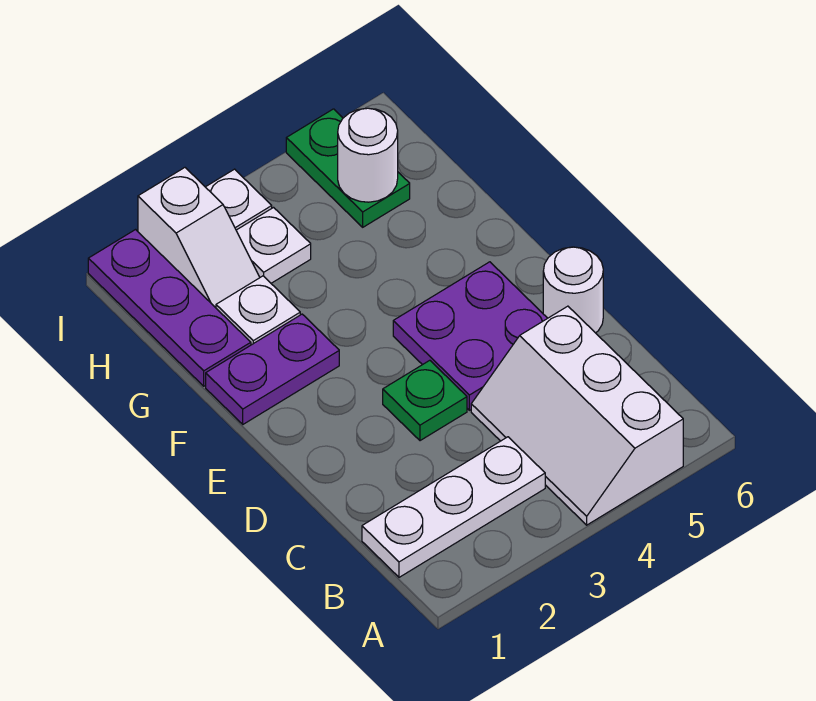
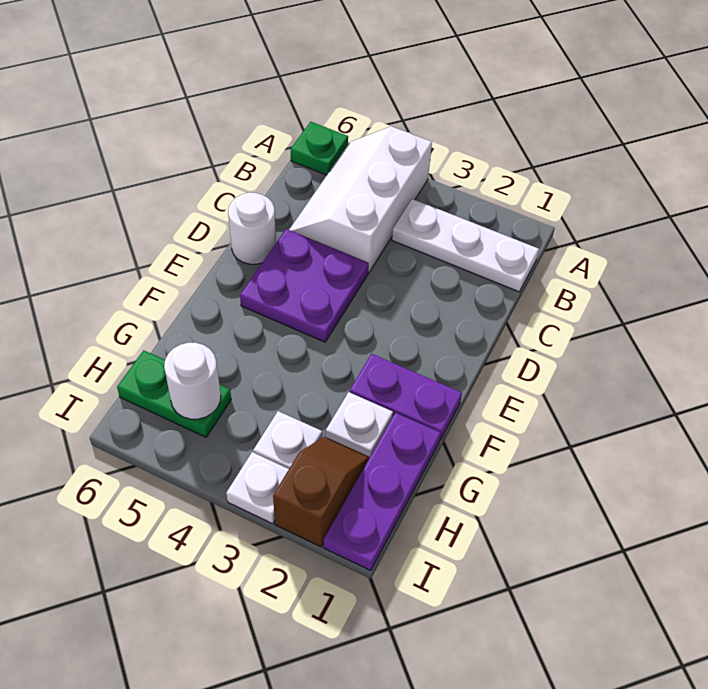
white 2x3 slope [471,306,683,525] -> white 2x3 slope turned to [289,126,432,272]
green 1x1 plate [383,360,467,441] -> green 1x1 plate moved to [291,122,348,175]
white 1x2 slope [138,168,260,308] -> brown 1x2 slope [273,437,370,547]
green 1x2 plate [286,109,410,227] -> green 1x2 plate turned to [117,350,231,437]

